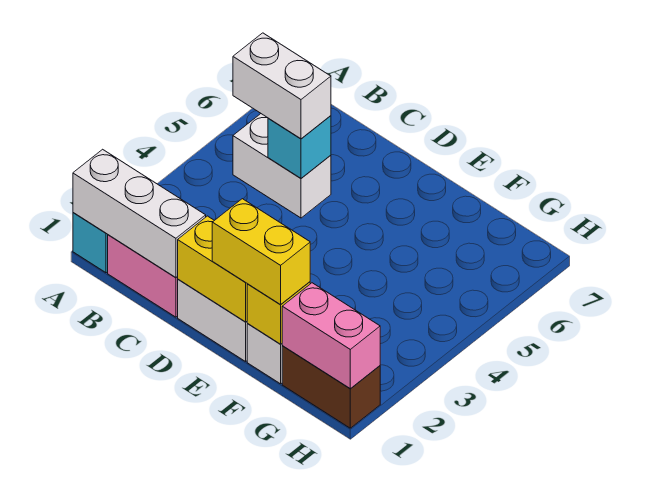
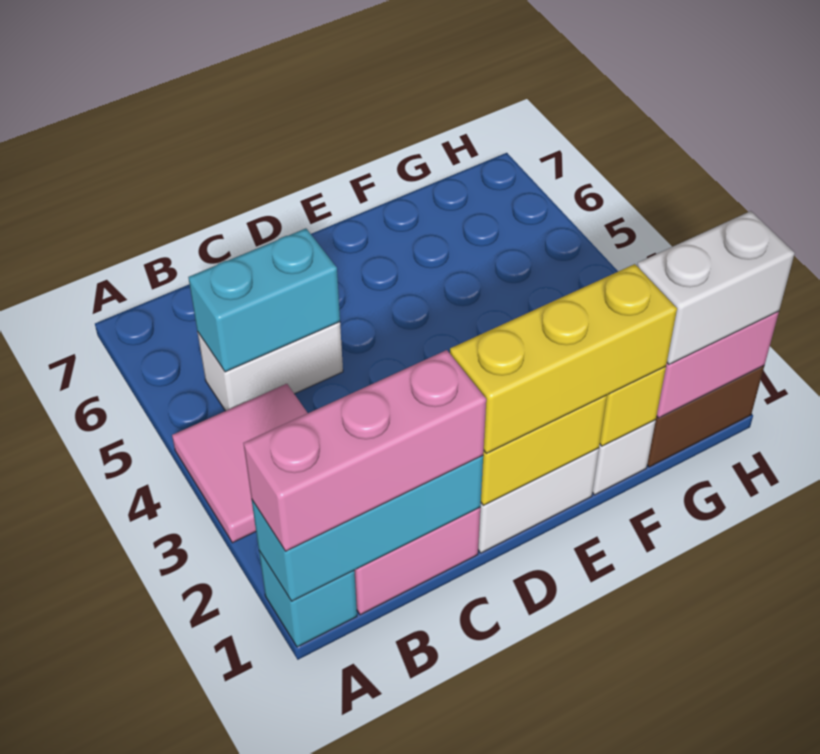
white 1x3 brick [73,149,206,277] -> cyan 1x3 brick [252,456,483,601]
none -> pink 1x3 brick [243,350,486,551]
none -> pink 2x2 tile [172,384,308,543]
white 1x2 brick [233,33,331,139] -> white 1x2 brick moved to [637,211,795,364]
cyan 1x1 brick [268,116,331,178] -> cyan 1x2 brick [188,229,340,372]
yellow 1x2 brick [212,199,310,304] -> yellow 1x3 brick [450,264,677,453]

